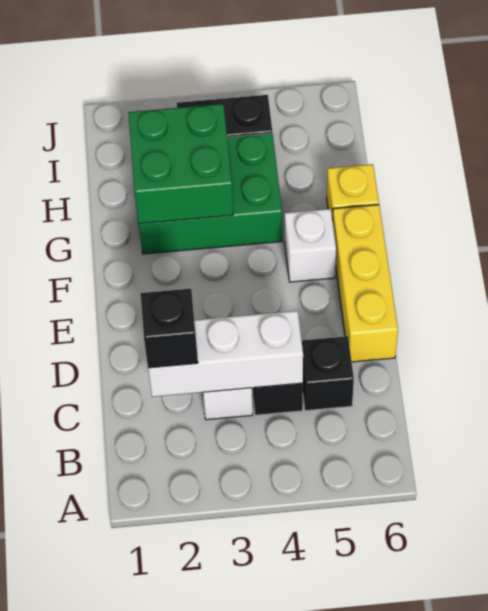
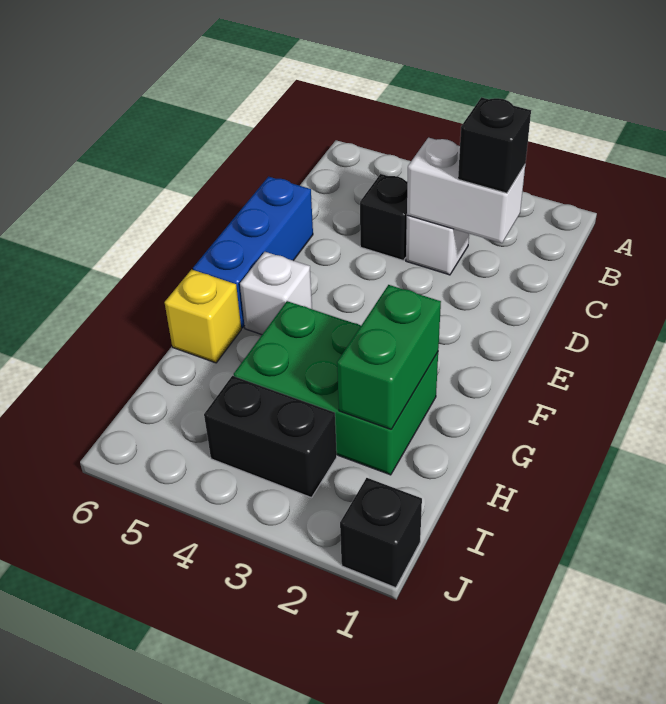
white 1x3 brick [148,311,303,397] -> white 1x2 brick [407,138,525,243]
black 1x1 brick [302,336,354,411] -> black 1x1 brick moved to [340,478,422,588]
yellow 1x3 brick [333,205,398,362] -> blue 1x3 brick [193,177,313,328]
green 2x2 brick [128,104,233,224] -> green 1x2 brick [337,285,441,429]

